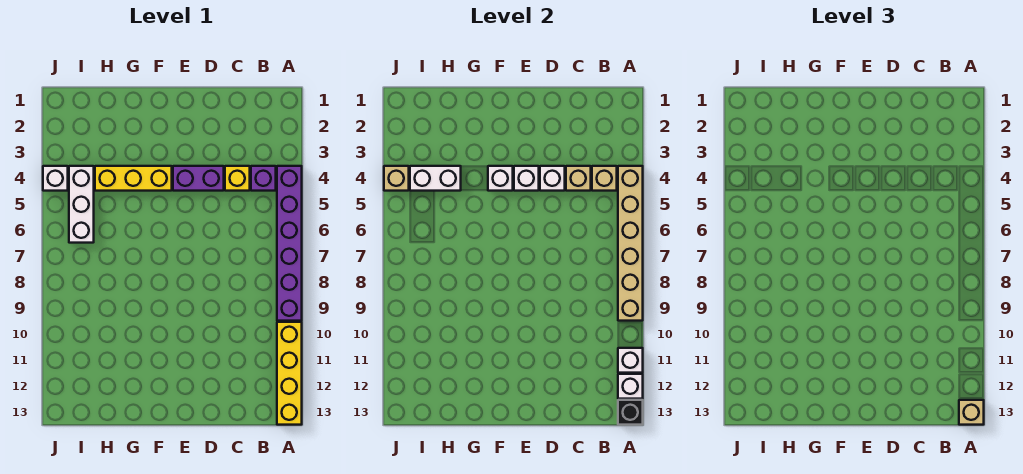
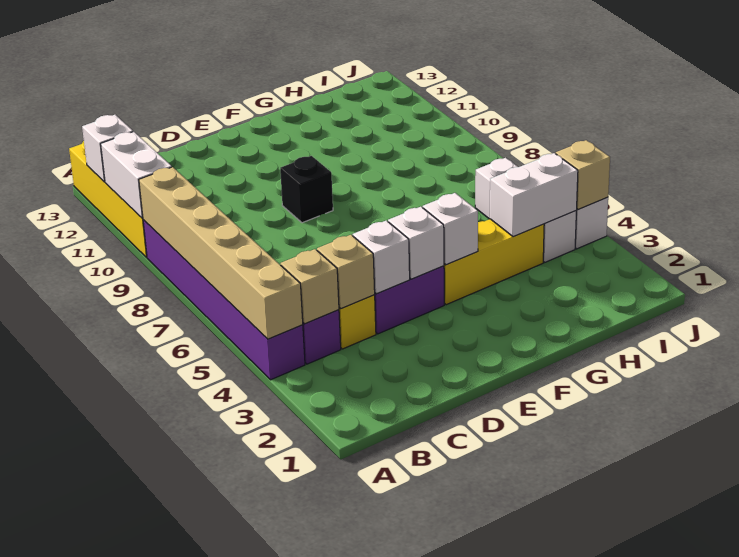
white 1x1 brick [618,348,643,373] -> white 1x2 brick [101,132,172,218]
black 1x1 brick [618,400,643,425] -> black 1x1 brick moved to [280,156,333,223]
tan 1x1 brick [959,400,984,425] -> none

